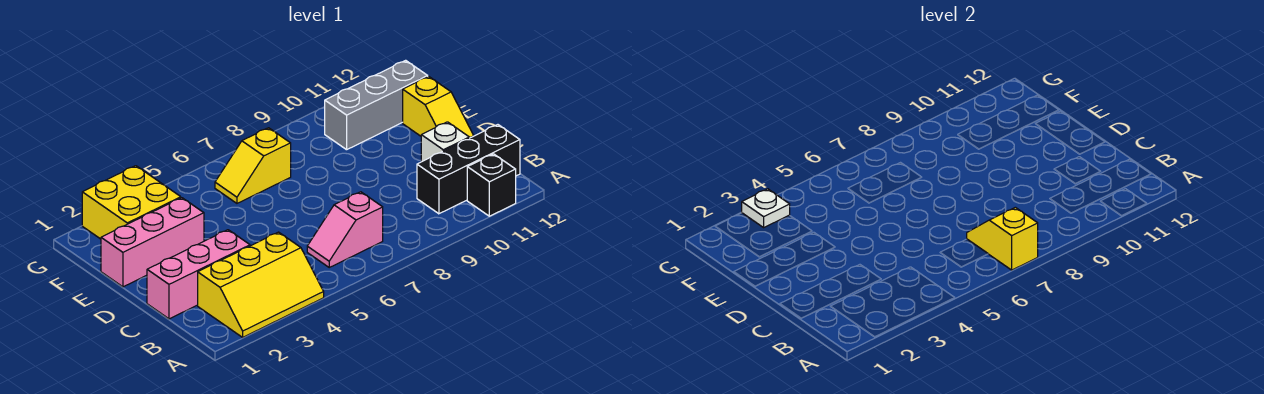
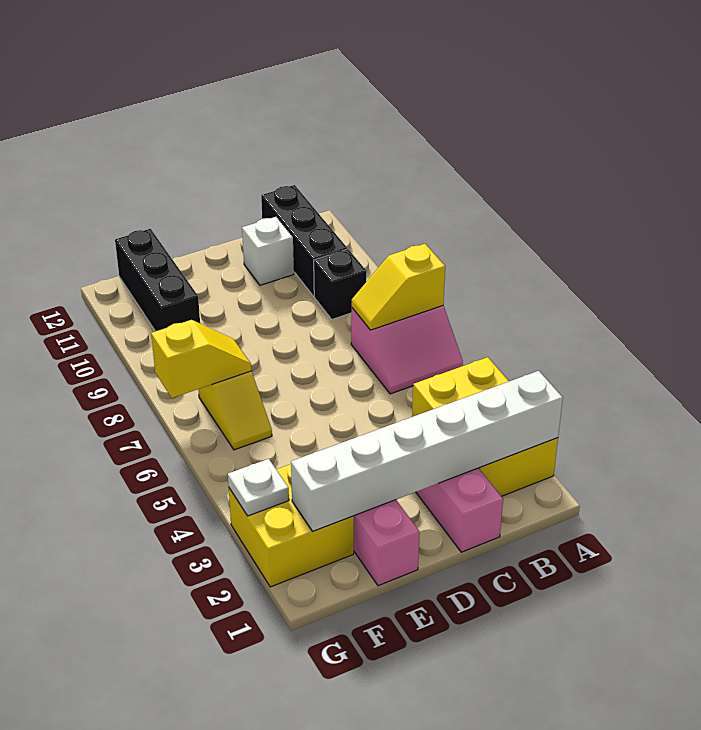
yellow 2x3 slope [198,232,324,337] -> yellow 2x3 brick [412,357,558,496]
none -> white 1x6 brick [291,371,563,531]
black 1x1 brick [467,154,516,216] -> black 1x1 brick moved to [314,249,366,319]
pink 1x2 slope [307,192,383,267] -> pink 2x2 slope [351,306,463,394]
yellow 1x2 slope [403,76,474,138] -> yellow 1x2 slope moved to [151,320,251,398]
grey 1x3 brick [325,60,428,150] -> black 1x3 brick [115,229,200,331]

